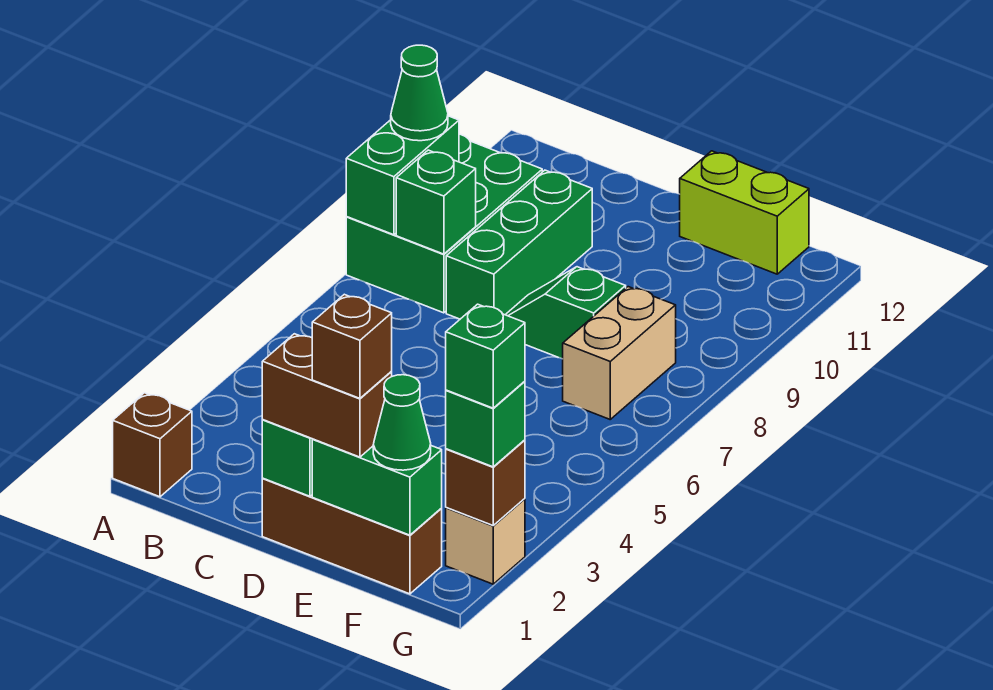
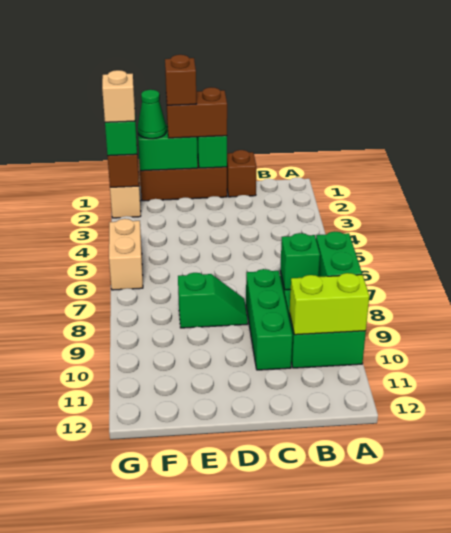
brown 1x1 brick [113,393,192,497] -> brown 1x1 brick moved to [227,150,256,197]
green 1x1 cone [391,45,448,141] -> none
lime 1x2 brick [680,151,809,274] -> lime 1x2 brick moved to [290,273,369,335]
tan 1x2 brick [563,287,676,419] -> tan 1x2 brick moved to [109,219,143,290]
green 1x1 brick [446,304,525,408] -> tan 1x1 brick [102,70,135,122]

